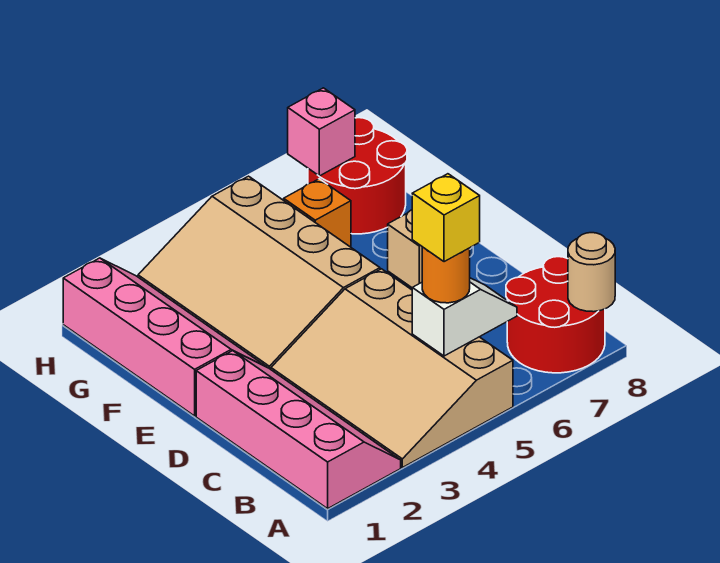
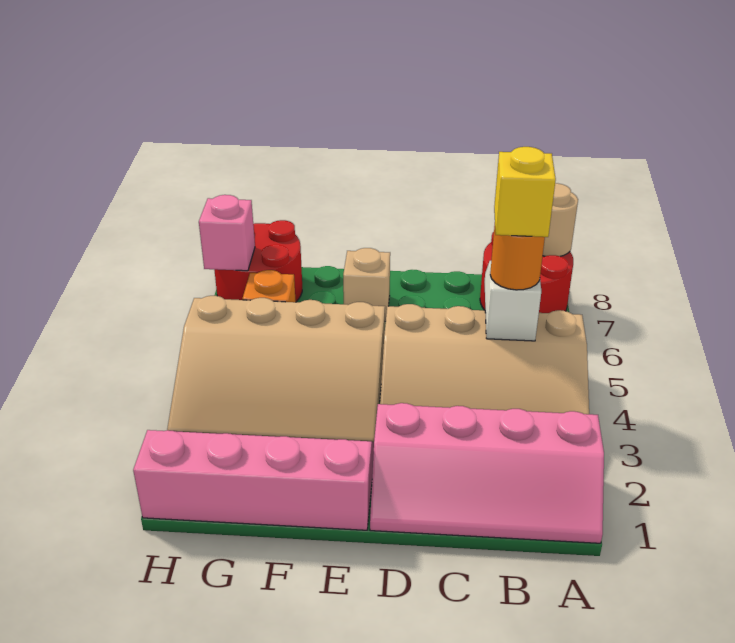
pink 2x4 slope [196,351,401,509] -> pink 2x4 slope turned to [370,403,604,543]

